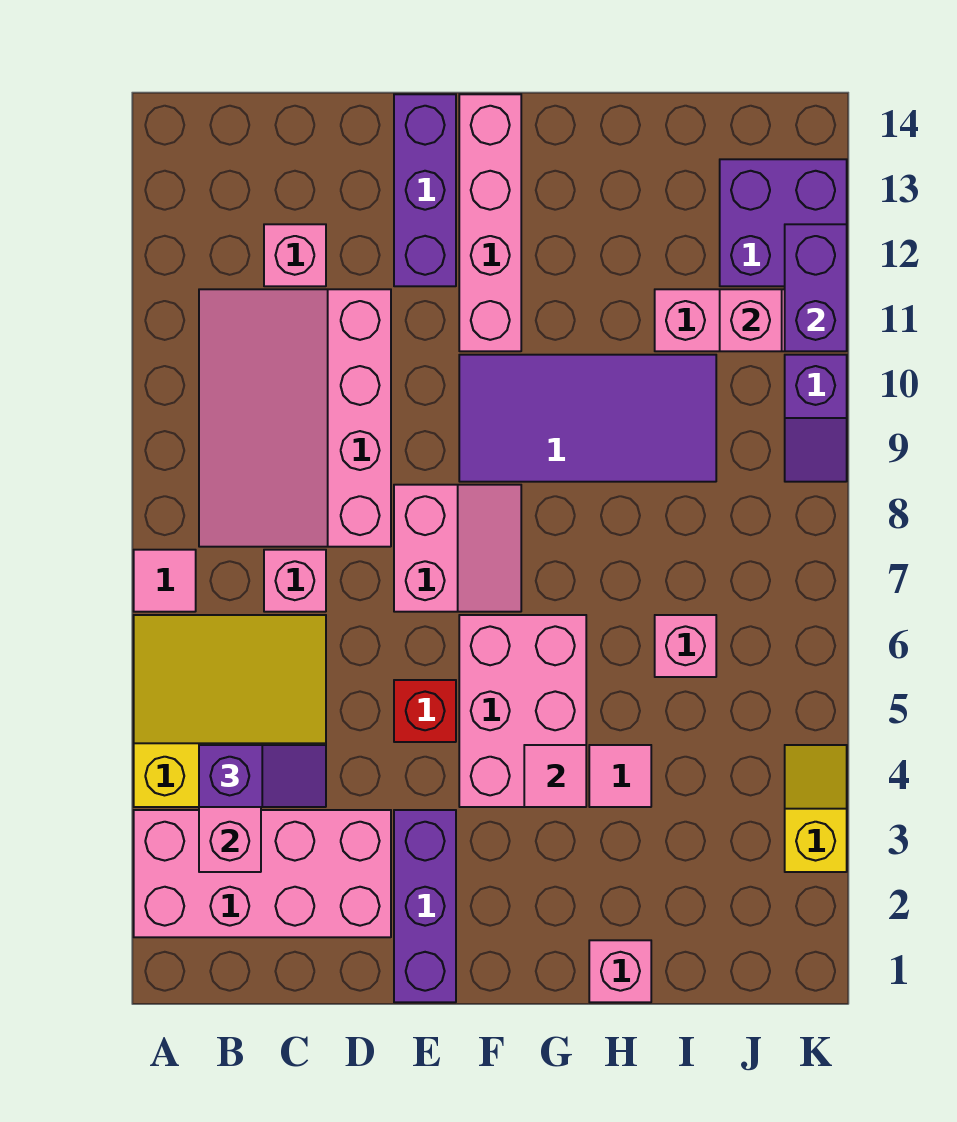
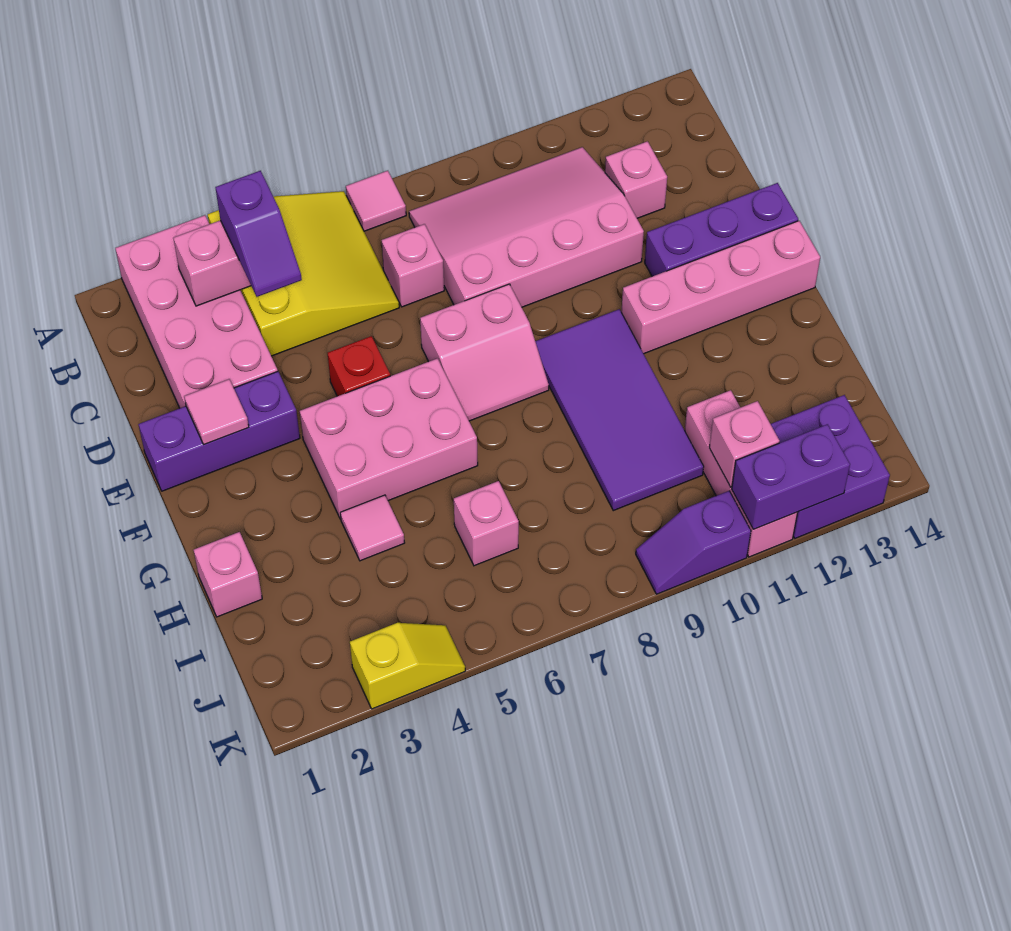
pink 1x1 tile [524,745,586,807] -> pink 1x1 tile moved to [184,379,249,444]

